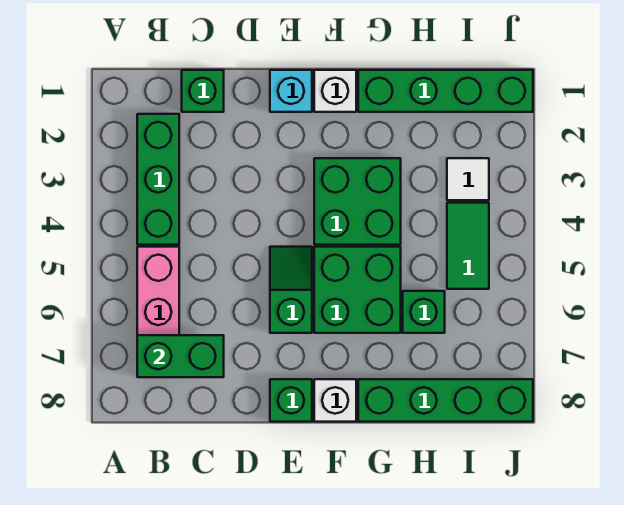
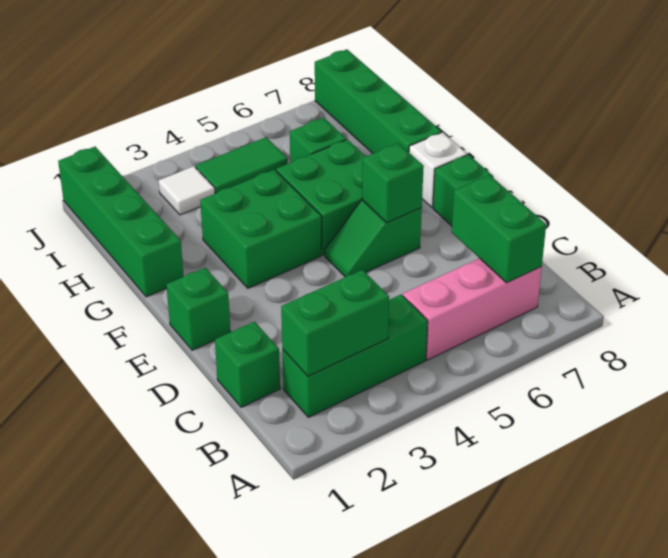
none -> green 1x2 brick [281,270,389,376]
cyan 1x1 brick [270,70,312,112] -> green 1x1 brick [166,268,230,350]
none -> green 1x1 brick [362,143,424,223]
white 1x1 brick [314,70,356,112] -> none

